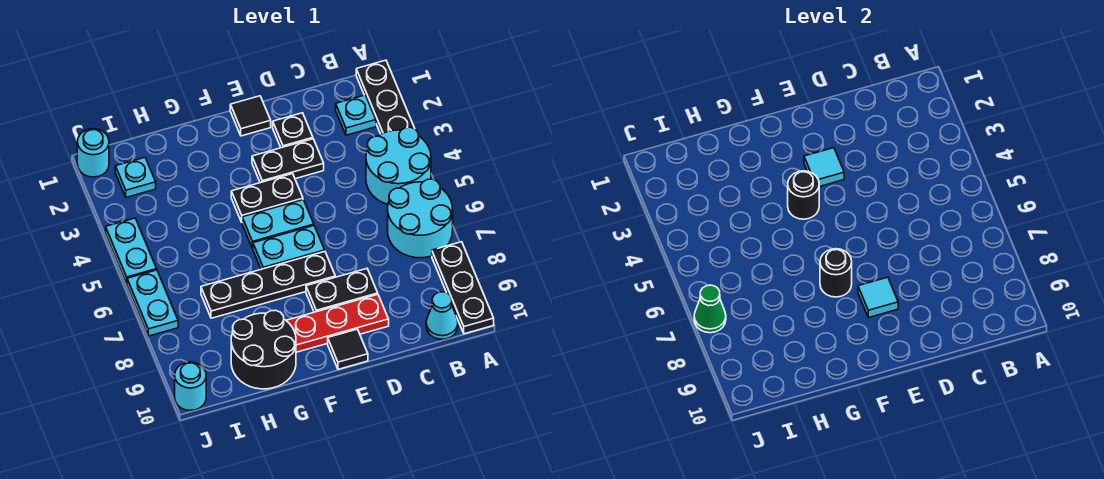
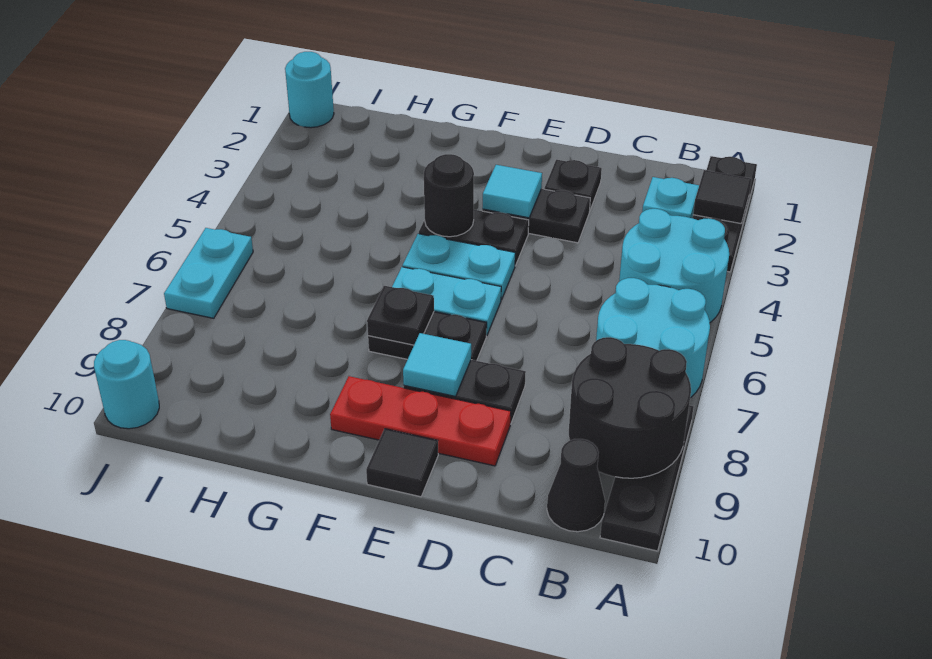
cyan 1x1 cone [426,292,458,339] -> black 1x1 cone [547,439,605,532]
black 1x1 tile [230,96,271,136] -> black 1x1 tile moved to [693,170,752,223]
black 1x4 plate [201,252,335,318] -> black 1x2 plate [368,312,487,361]
black 1x1 round brick [820,249,852,297] -> black 1x1 plate [367,286,434,345]
black 2x2 round brick [231,310,296,389] -> black 2x2 round brick moved to [569,337,691,478]
cyan 1x1 plate [115,157,156,197] -> none
cyan 1x2 plate [106,218,157,284] -> none
green 1x1 cone [694,285,726,333] -> none

